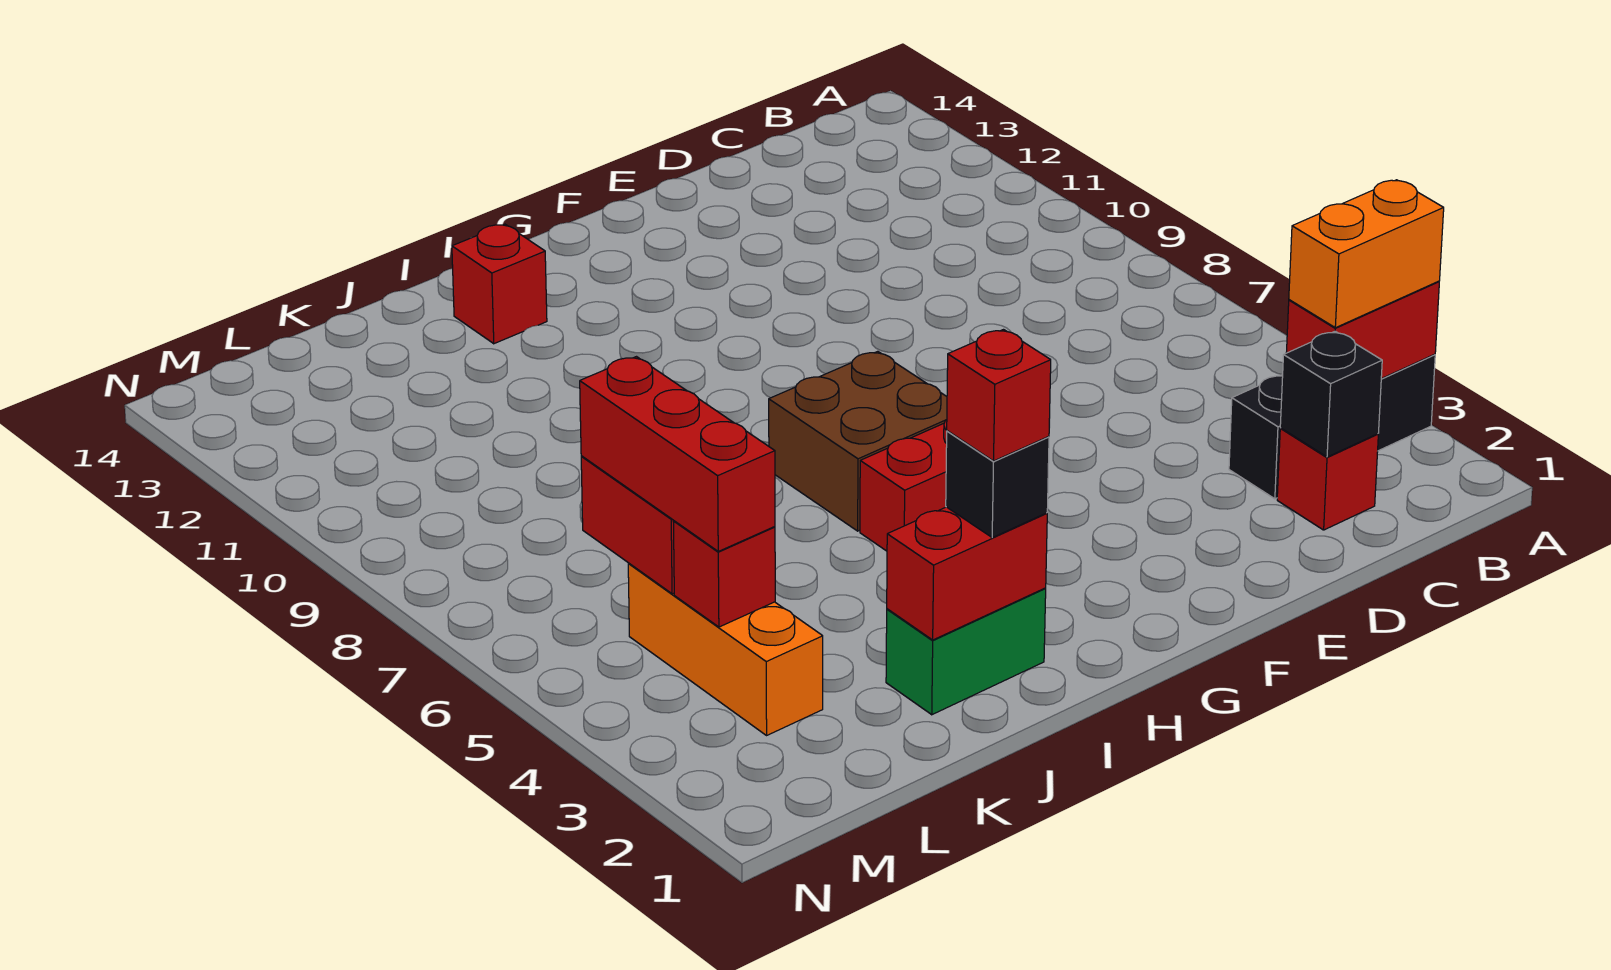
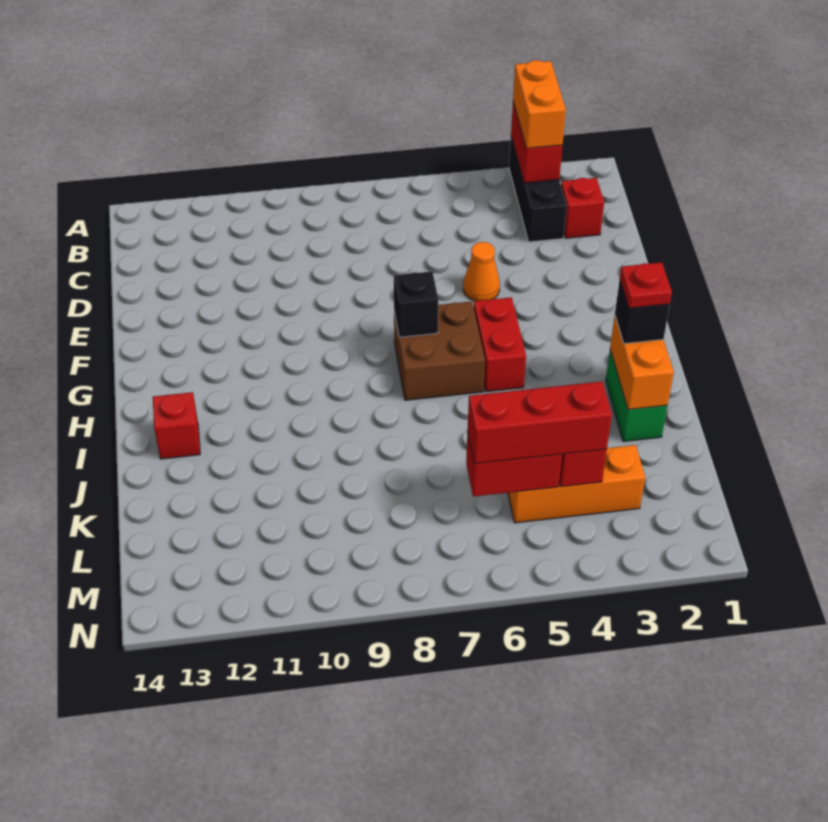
black 1x1 brick [1280,331,1382,457] -> black 1x1 brick moved to [393,271,438,337]
none -> orange 1x1 cone [463,242,500,301]
red 1x2 brick [887,507,1047,640] -> orange 1x2 brick [610,316,674,410]
red 1x1 brick [947,330,1051,461] -> red 1x1 plate [620,262,672,308]

